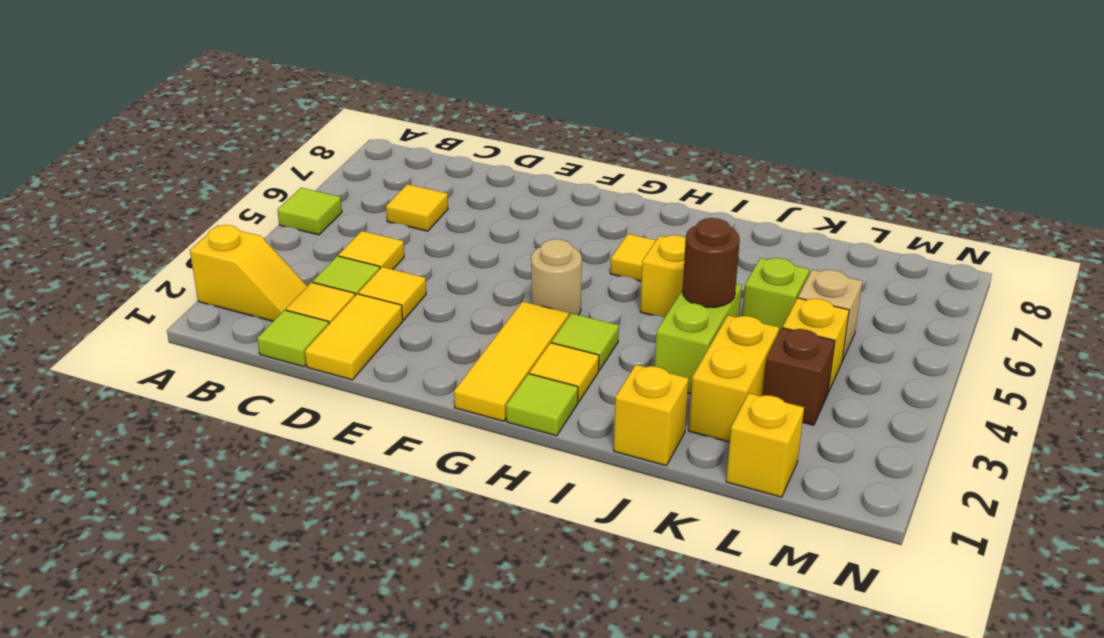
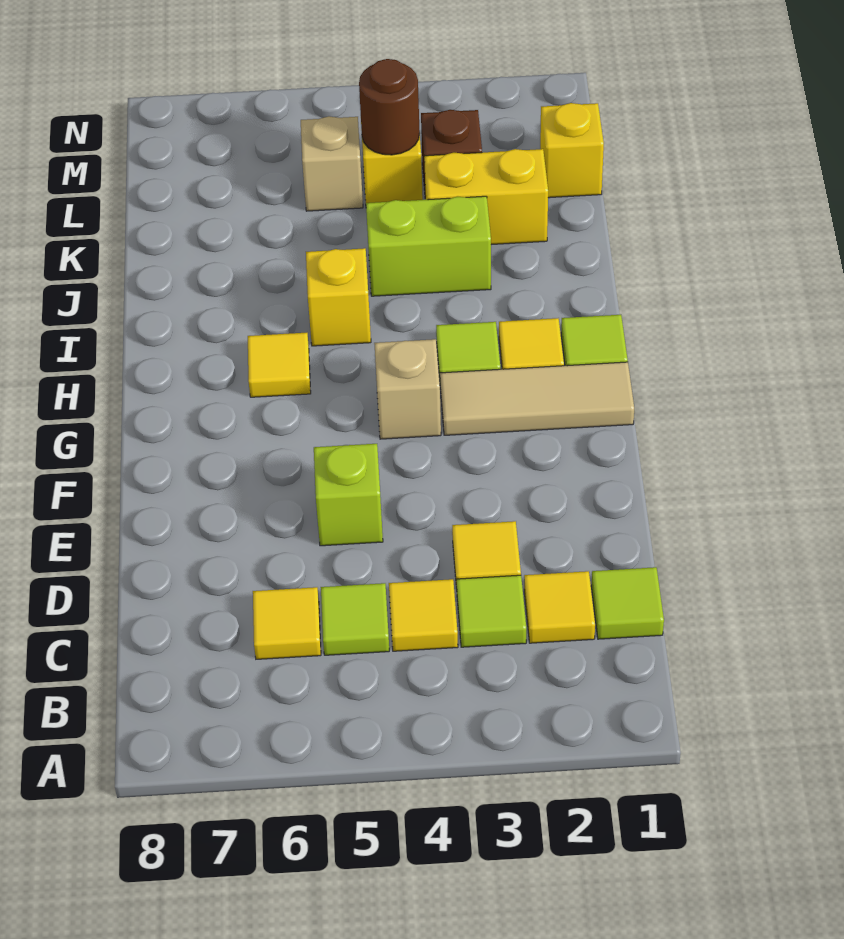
yellow 1x2 slope [190,225,307,321] -> none
lime 1x1 tile [277,188,342,235] -> lime 1x1 tile moved to [321,583,389,655]
yellow 1x2 tile [305,294,403,380] -> none
yellow 1x3 tile [454,301,569,421] -> tan 1x3 tile [440,362,634,435]
tan 1x1 round brick [531,239,582,316] -> tan 1x1 brick [374,339,441,439]
yellow 1x1 brick [614,365,689,466] -> none
brown 1x1 round brick [683,218,740,307] -> brown 1x1 round brick moved to [359,59,420,155]
lime 1x1 brick [742,258,809,333] -> lime 1x1 brick moved to [314,444,383,546]

